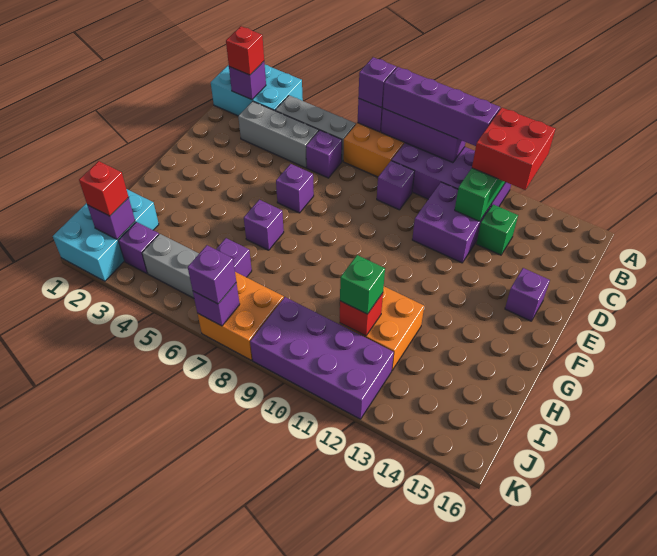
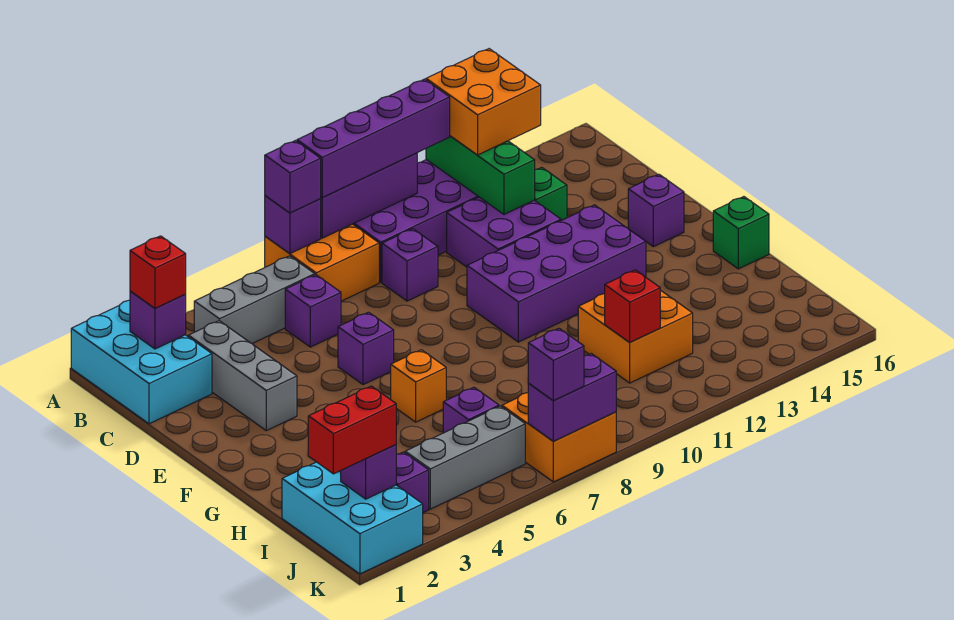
cyan 2x3 brick [211,65,303,116] -> cyan 2x3 brick turned to [71,300,212,424]
red 2x2 brick [472,108,555,190] -> orange 2x2 brick [426,49,541,155]
grey 1x3 brick [238,101,319,168] -> grey 1x3 brick turned to [188,321,297,431]
purple 1x1 brick [244,200,284,250] -> orange 1x1 brick [391,350,446,422]
green 1x1 brick [340,255,385,314] -> green 1x1 brick moved to [713,197,769,269]
red 1x1 brick [79,161,129,216] -> red 1x2 brick [308,386,396,474]
purple 2x4 brick [250,297,394,419] -> purple 2x4 brick moved to [467,205,646,342]
purple 1x1 brick [193,283,240,326] -> purple 1x2 brick [528,354,616,441]

